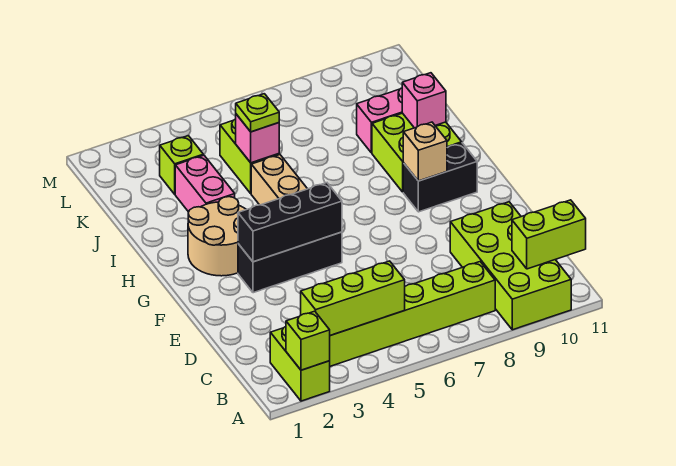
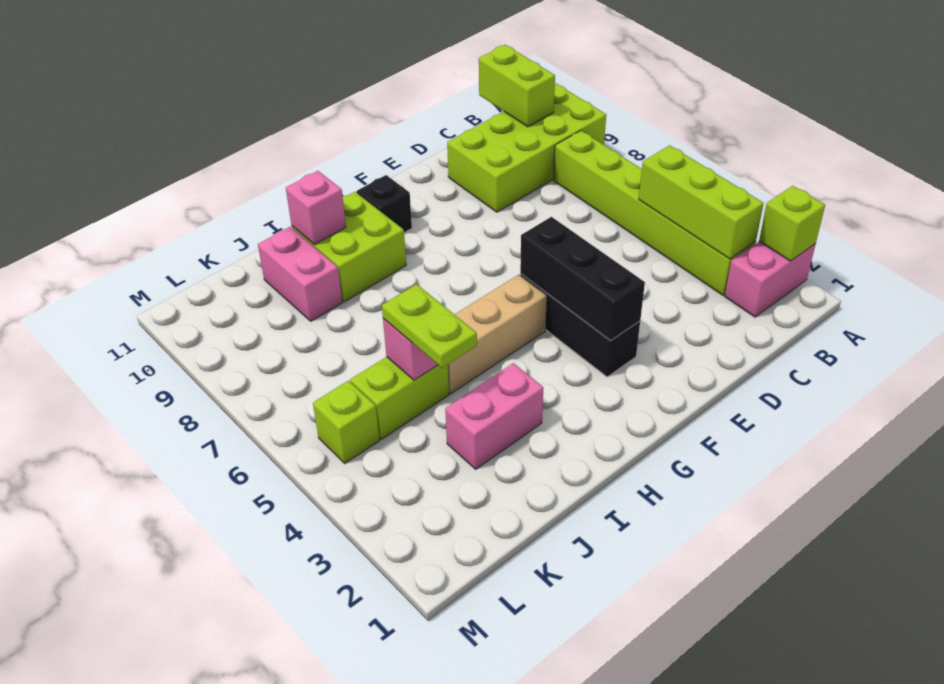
lime 1x2 brick [270,327,330,401] -> pink 1x2 brick [725,242,816,317]
tan 2x2 round brick [188,197,246,276] -> none
black 1x2 brick [403,143,477,212] -> black 1x1 brick [357,175,412,233]
tan 1x1 brick [403,122,447,181] -> none
lime 1x1 plate [236,94,279,132] -> lime 1x2 plate [382,284,477,368]
lime 1x1 brick [160,136,203,194] -> lime 1x1 brick moved to [313,381,379,463]

